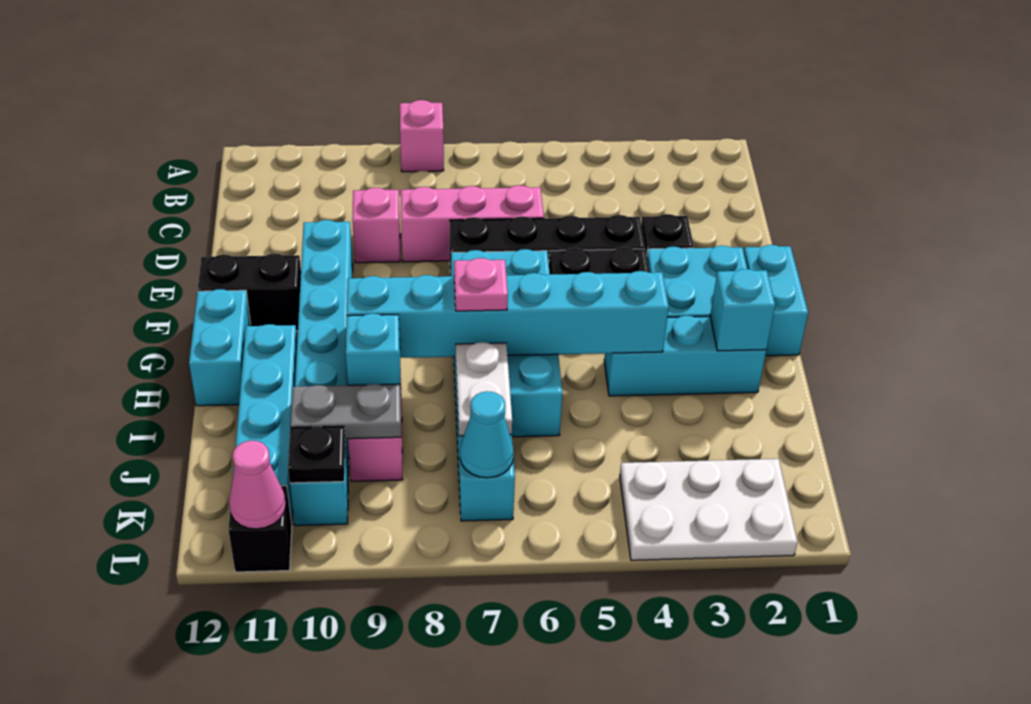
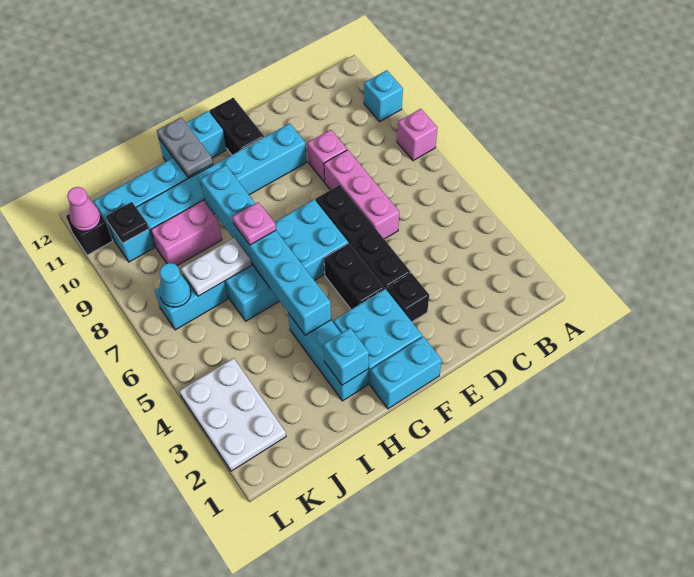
cyan 1x1 brick [346,313,401,395] -> cyan 1x1 brick moved to [364,70,403,122]
grey 1x2 plate [290,384,401,439] -> grey 1x2 plate moved to [157,118,213,177]

